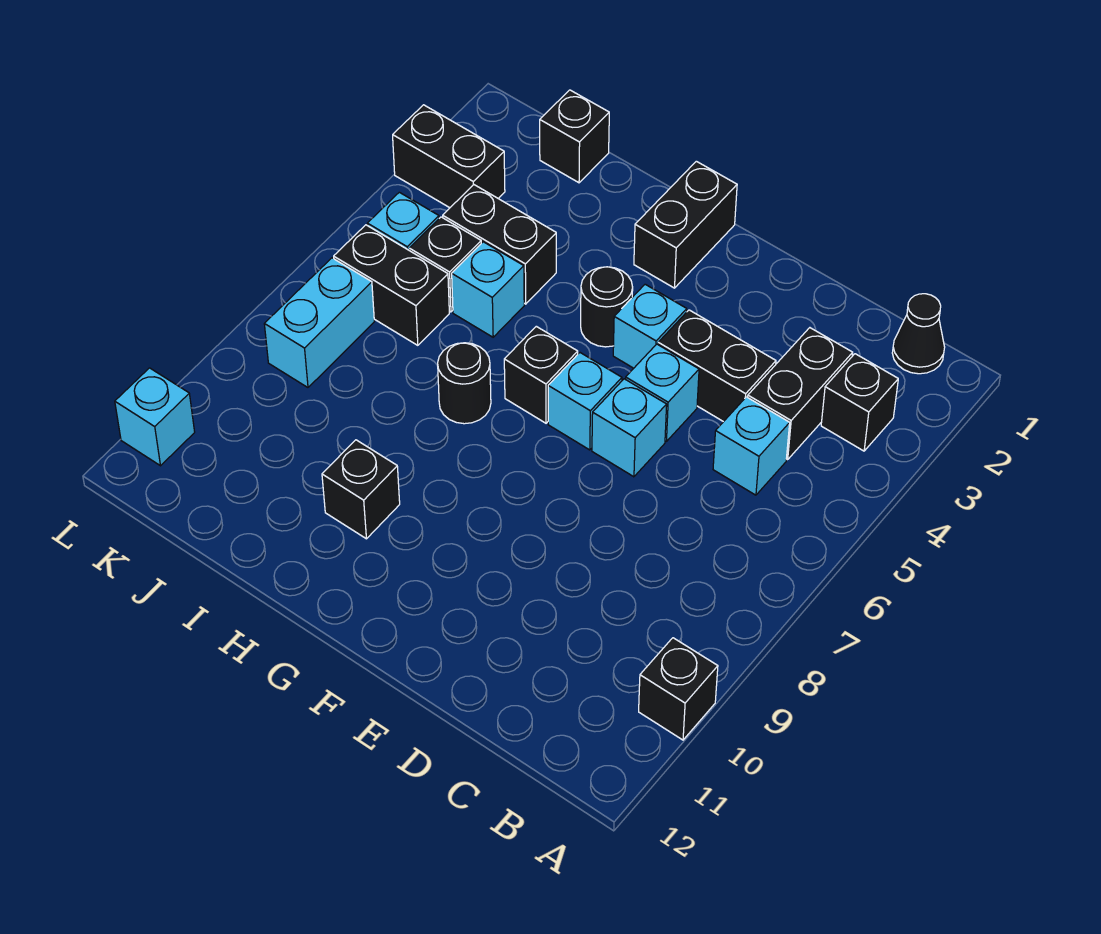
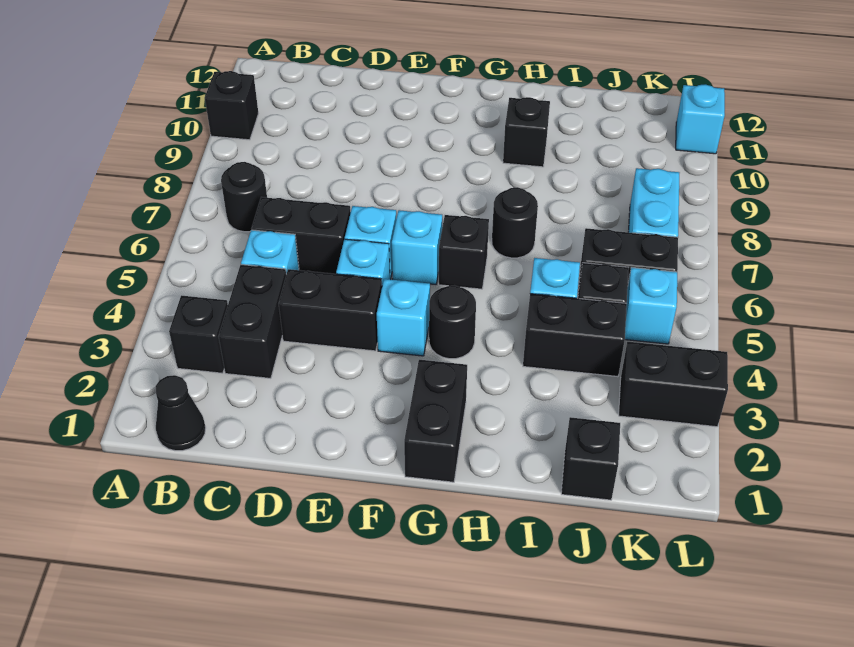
none -> black 1x1 round brick [221,162,267,232]
none -> black 1x2 brick [252,197,351,274]

